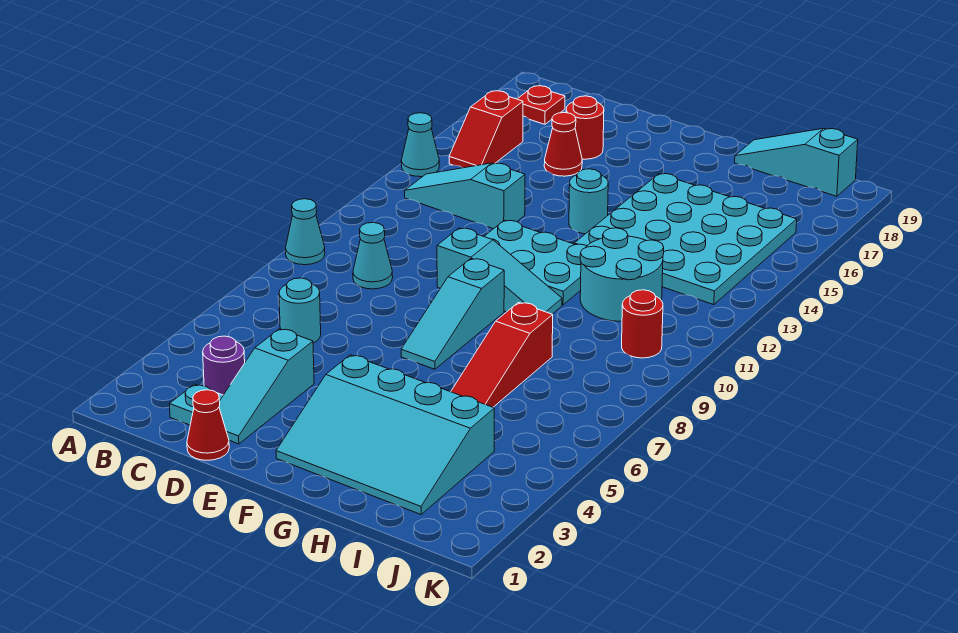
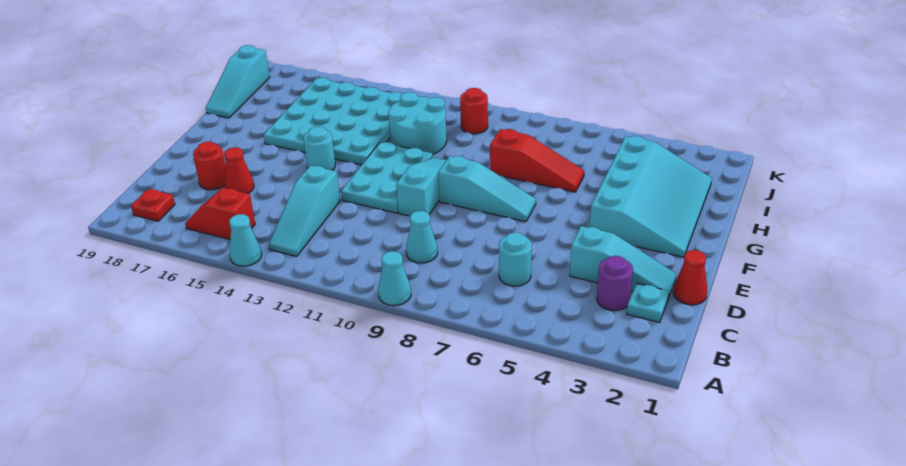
red 1x2 slope [449,91,523,168] -> red 1x2 slope turned to [185,188,255,239]

